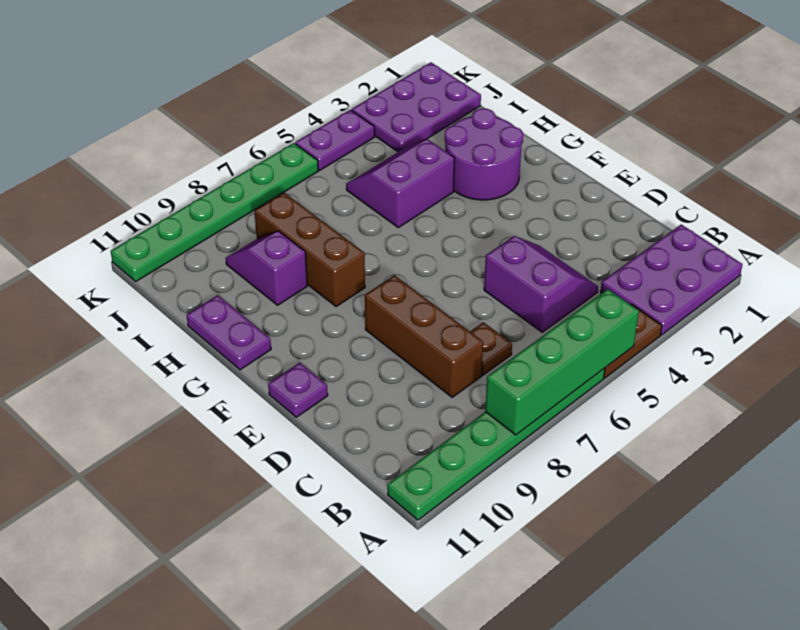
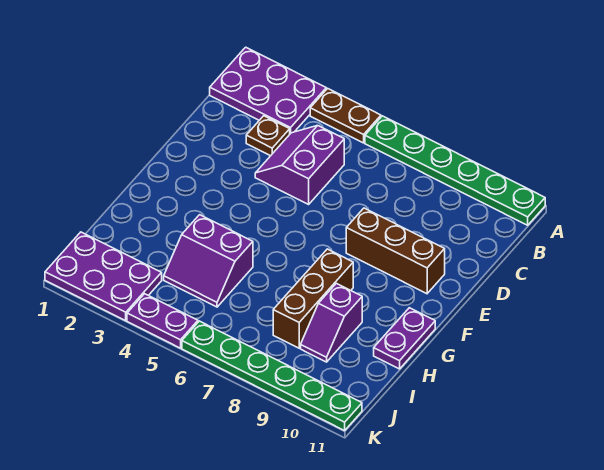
green 1x4 brick [485,289,639,435] -> none
brown 1x1 plate [470,322,512,375] -> brown 1x1 plate moved to [246,116,290,156]
brown 1x3 brick [365,275,483,397] -> brown 1x3 brick turned to [346,208,445,294]
purple 1x1 plate [268,363,328,417] -> none
purple 2x2 round brick [445,108,523,200] -> none

